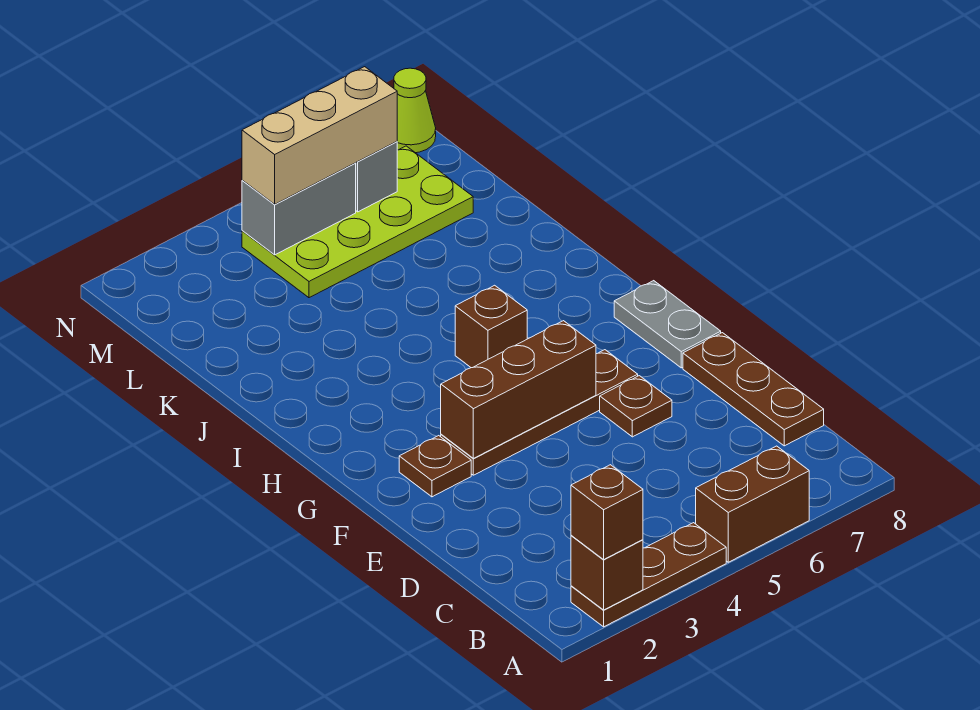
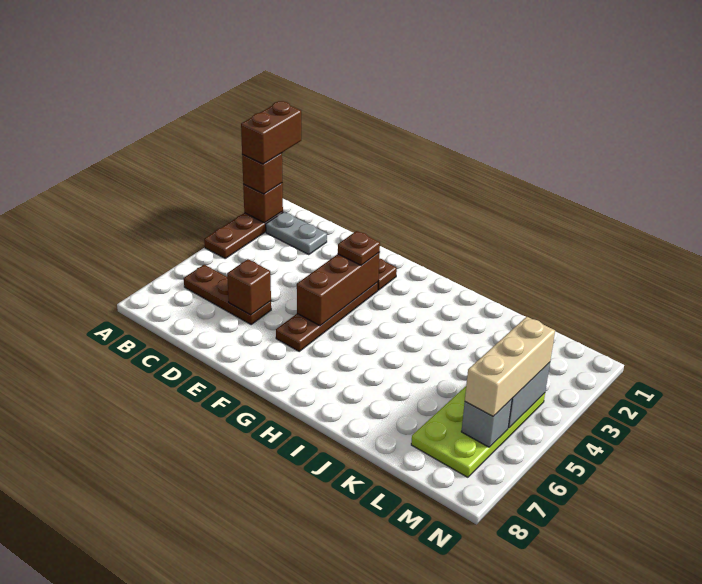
brown 1x2 brick [696,446,809,562] -> brown 1x2 brick moved to [241,101,301,164]
brown 1x3 plate [683,333,824,446] -> brown 1x3 plate moved to [184,265,271,324]
brown 1x1 plate [600,376,672,437] -> brown 1x1 plate moved to [338,231,380,265]
grey 1x2 plate [614,281,721,368] -> grey 1x2 plate moved to [266,212,327,255]
brown 1x1 brick [455,285,527,368] -> brown 1x1 brick moved to [227,259,271,315]
lime 1x1 cone [394,68,436,153] -> none

